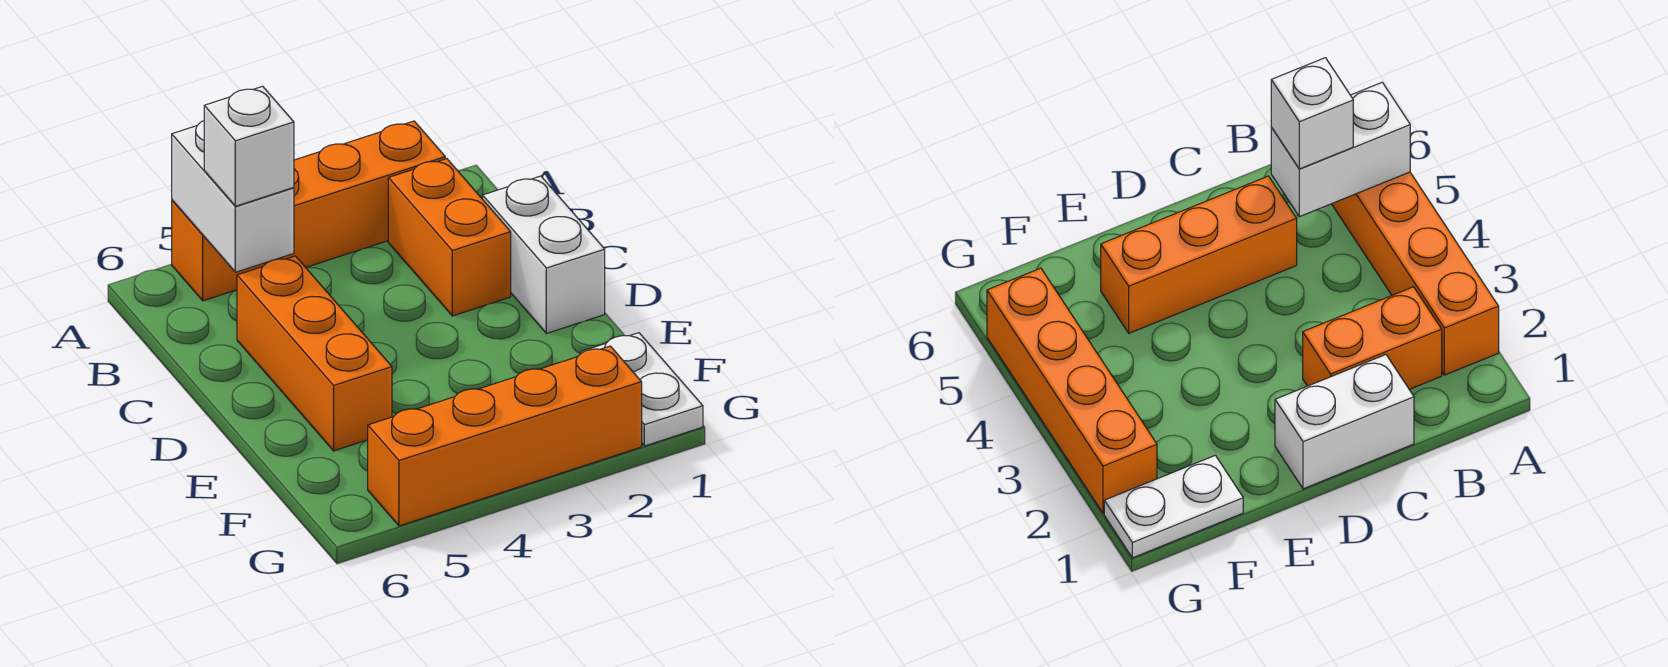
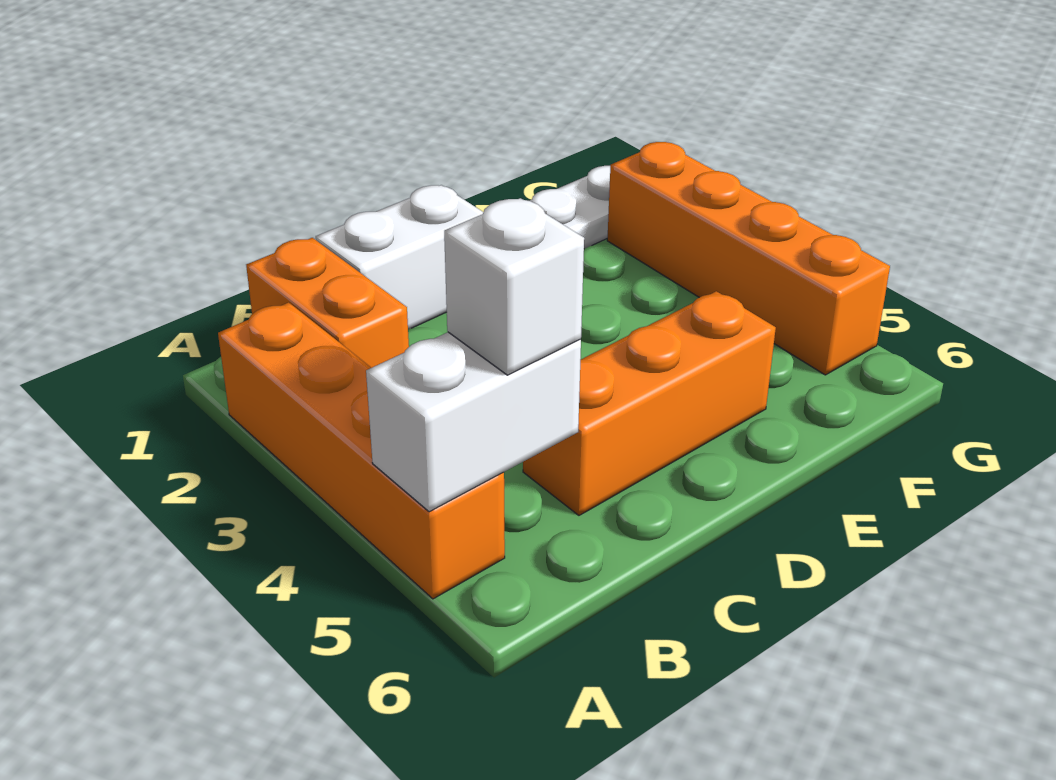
orange 1x2 brick [388,159,511,316] -> orange 1x2 brick turned to [246,238,409,368]

